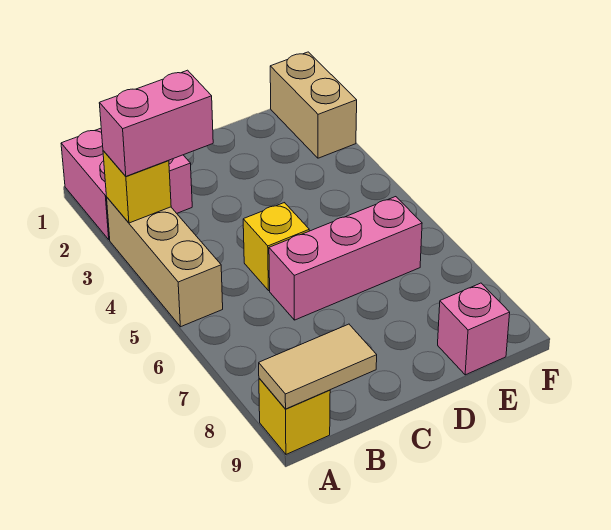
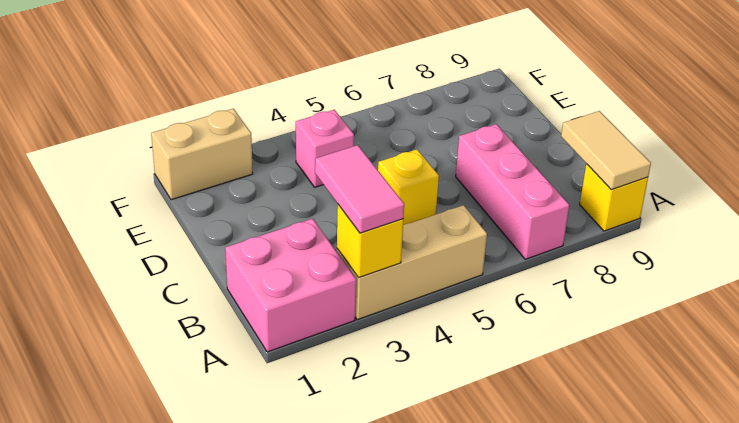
pink 1x2 brick [99,70,213,176] -> pink 1x2 tile [315,145,404,233]
pink 1x3 brick [269,197,422,320] -> pink 1x3 brick moved to [456,124,569,259]
pink 1x1 brick [438,283,510,375] -> pink 1x1 brick moved to [296,110,354,187]

